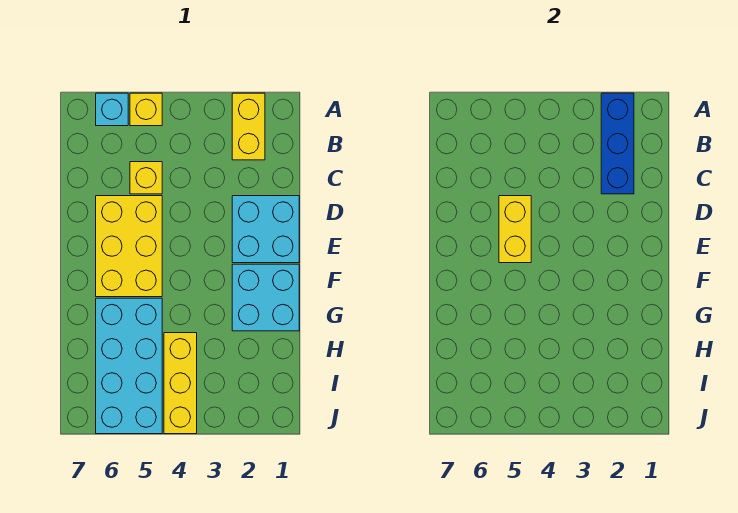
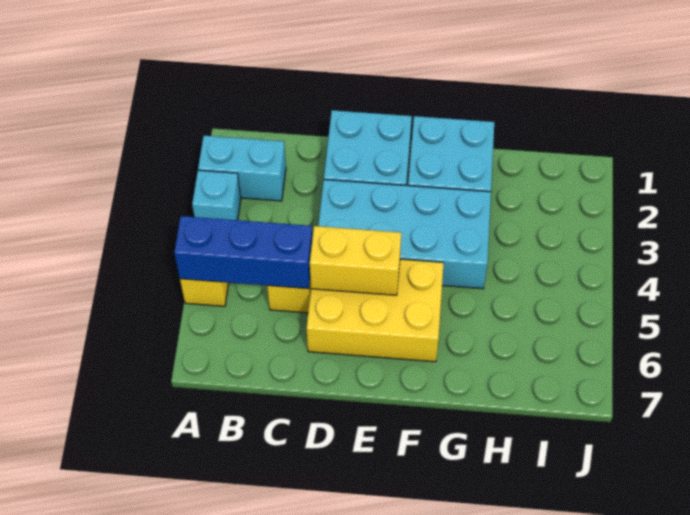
yellow 1x2 brick [232,93,265,160] -> cyan 1x2 brick [198,136,286,201]
blue 1x3 brick [601,93,634,194] -> blue 1x3 brick moved to [174,216,312,289]
cyan 1x1 brick [96,93,128,126] -> cyan 1x1 brick moved to [192,170,241,220]
cyan 2x4 brick [96,298,162,434] -> cyan 2x4 brick moved to [318,180,491,289]
yellow 1x3 brick [164,333,197,434] -> none

